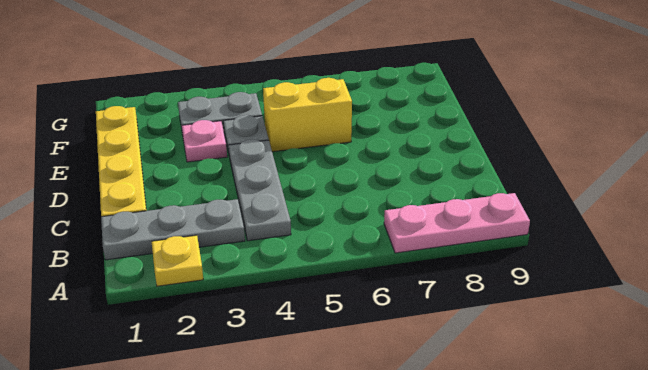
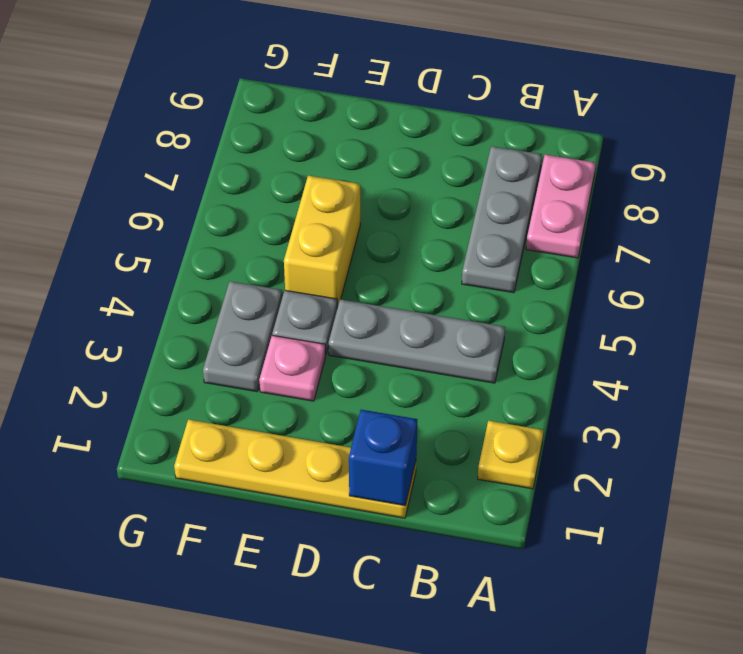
pink 1x3 plate [384,193,530,253] -> pink 1x2 plate [526,155,596,258]
grey 1x3 plate [101,199,245,260] -> grey 1x3 plate moved to [462,146,542,293]
none -> blue 1x1 brick [349,410,417,506]

